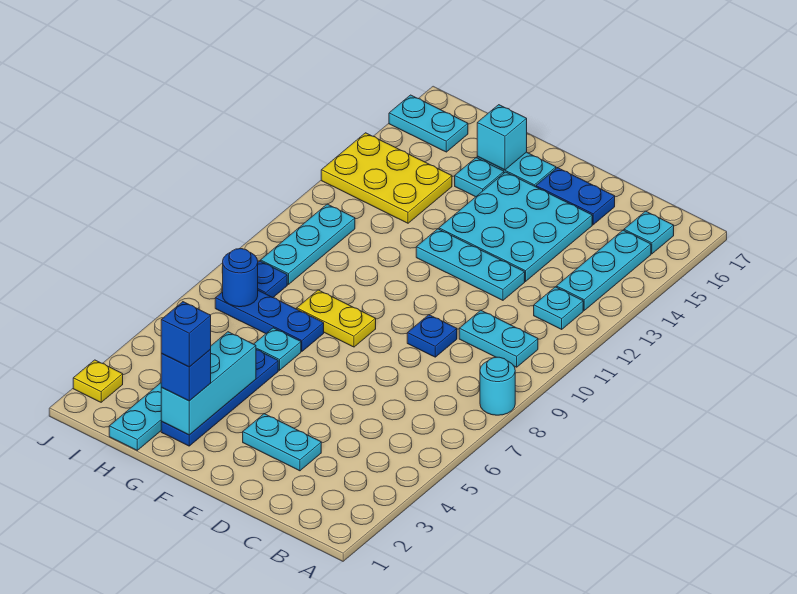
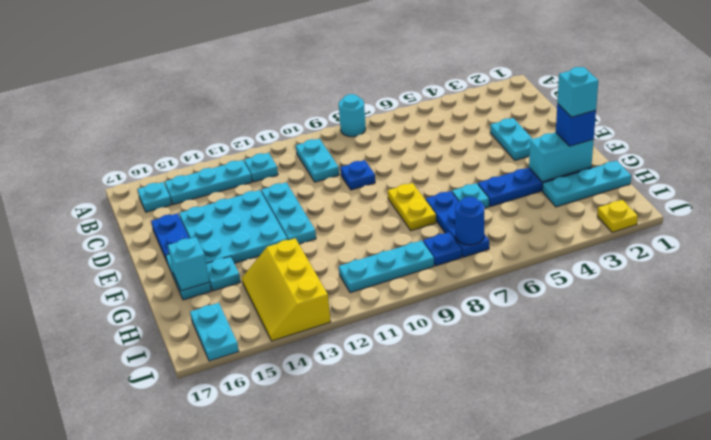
cyan 1x3 brick [161,332,256,435] -> cyan 1x2 brick [529,132,594,182]
blue 1x1 brick [161,302,211,367] -> cyan 1x1 brick [557,67,598,117]
yellow 2x3 plate [321,133,452,223] -> yellow 2x3 slope [242,238,331,341]

